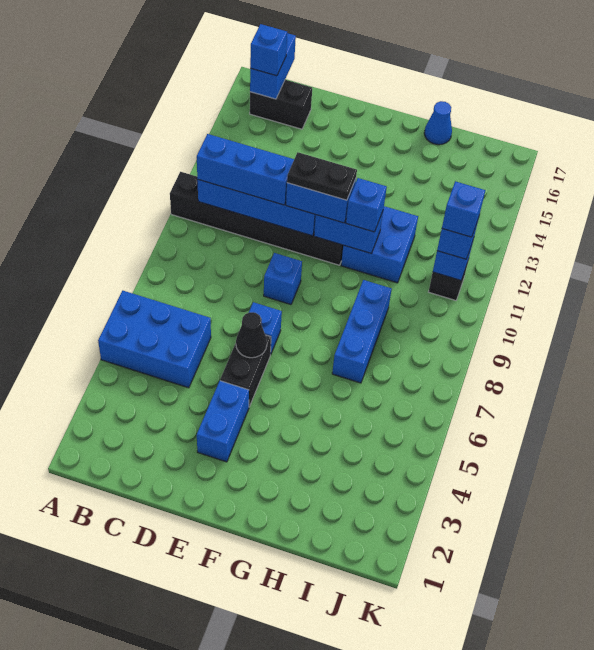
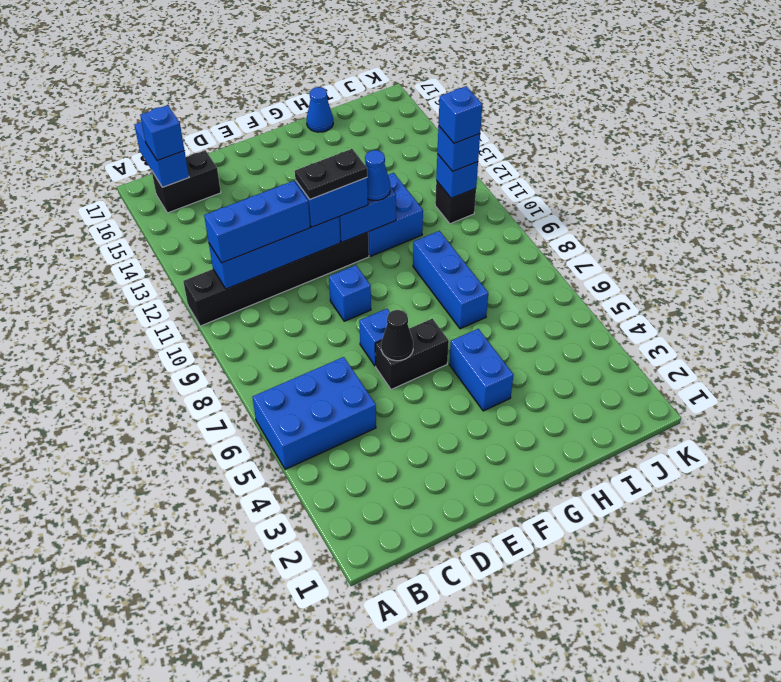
blue 1x2 brick [197,381,249,462] -> blue 1x2 brick moved to [449,329,513,411]
black 1x2 brick [220,335,271,407] -> black 1x2 brick turned to [375,319,449,389]
blue 1x1 brick [346,178,387,232] -> blue 1x1 cone [365,150,390,201]

